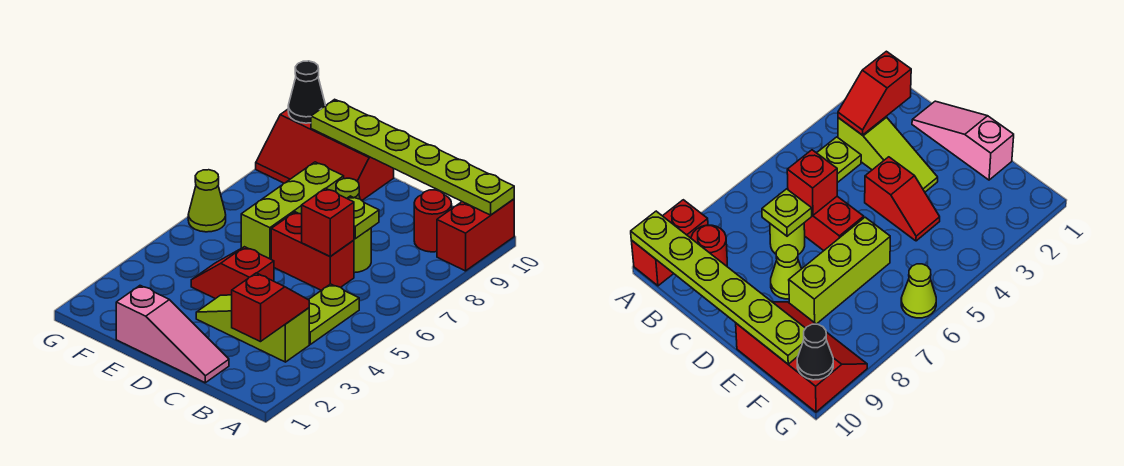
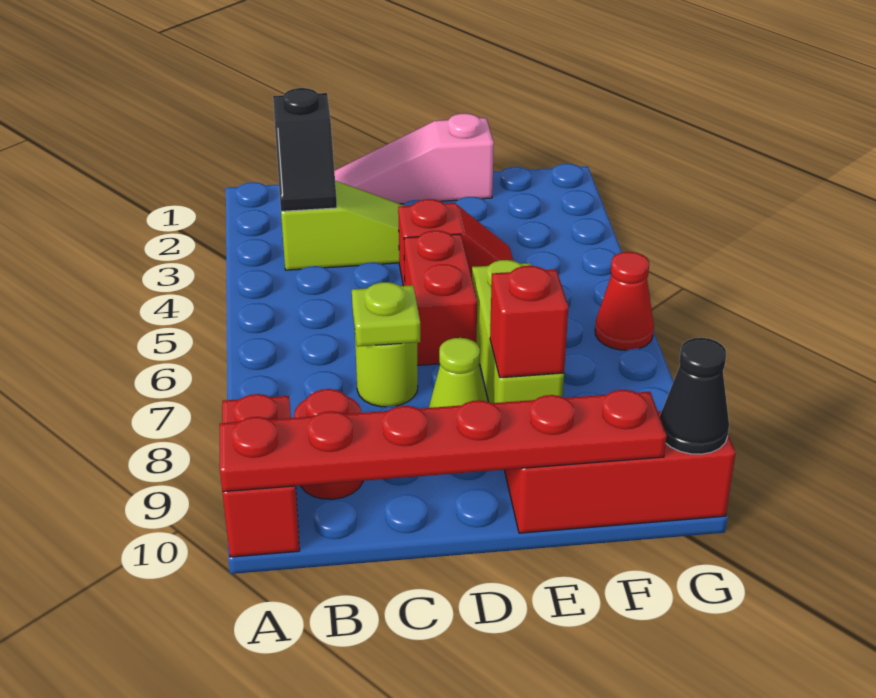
lime 1x6 plate [311,99,514,215] -> red 1x6 plate [220,390,667,492]
red 1x2 slope [232,273,309,342] -> black 1x2 slope [273,88,337,211]
lime 1x2 plate [309,284,359,344] -> none
red 1x2 brick [271,212,354,290] -> red 1x2 brick turned to [404,231,477,365]
red 1x1 brick [302,188,354,256] -> red 1x1 brick moved to [490,266,568,378]
lime 1x1 cone [188,170,226,232] -> red 1x1 cone [595,252,654,350]

